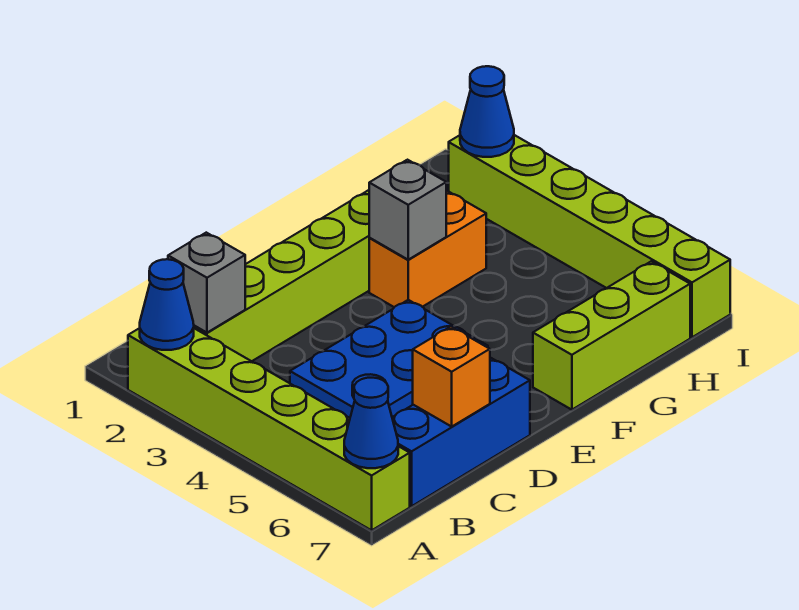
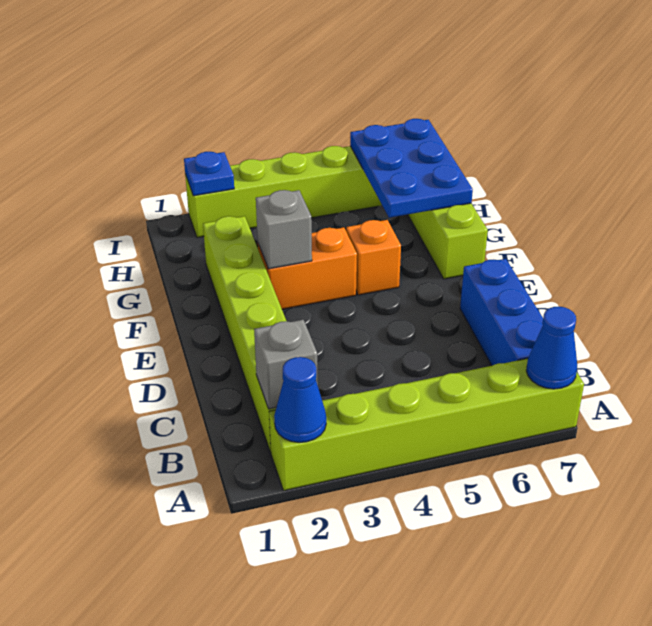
blue 2x3 plate [290,300,488,418] -> blue 2x3 plate moved to [350,119,473,218]
orange 1x1 brick [413,327,490,426] -> orange 1x1 brick moved to [346,220,401,295]
orange 1x2 brick [369,191,486,307] -> orange 1x2 brick turned to [258,227,357,309]
blue 1x1 cone [460,66,514,157] -> blue 1x1 plate [184,152,234,196]

